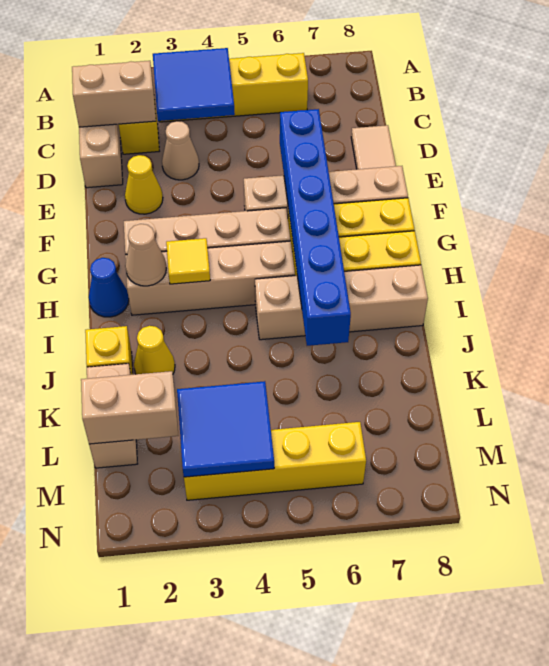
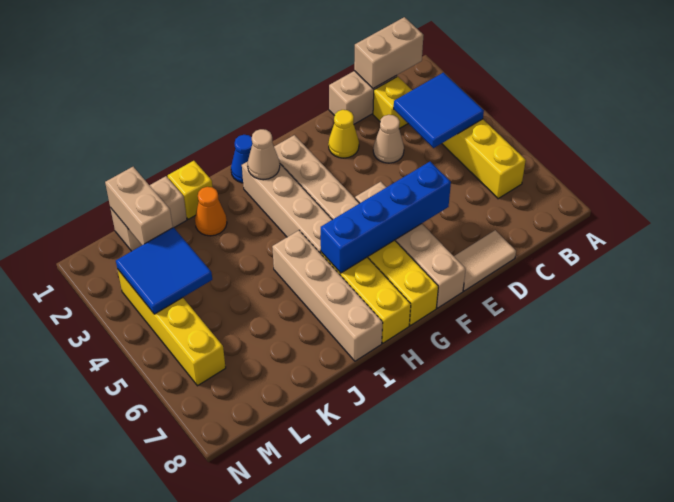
tan 1x2 brick [72,61,156,127] -> tan 1x2 brick turned to [354,17,423,88]
blue 1x6 brick [280,109,351,346] -> blue 1x4 brick [321,162,451,273]
yellow 1x1 tile [166,238,210,284] -> none
yellow 1x1 cone [134,326,175,374] -> orange 1x1 cone [195,187,227,236]

